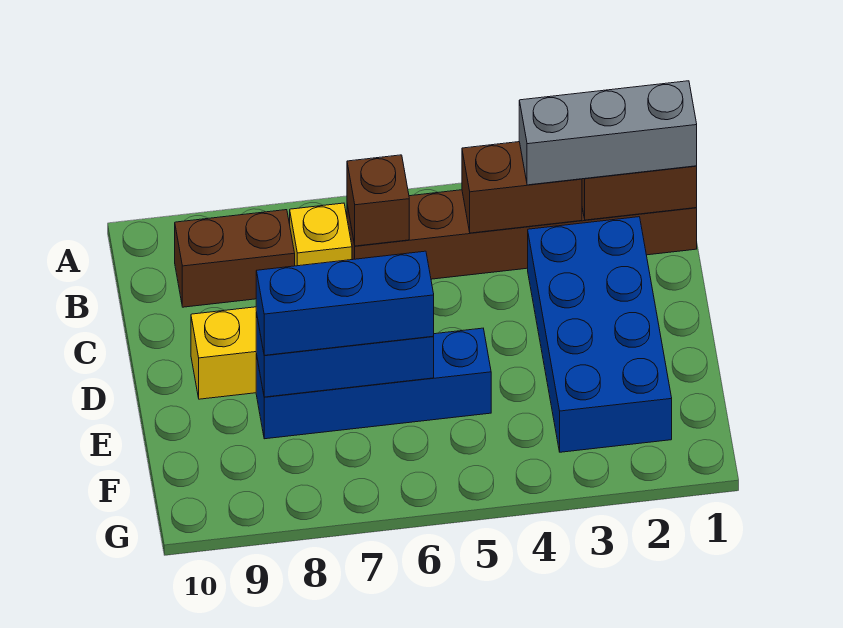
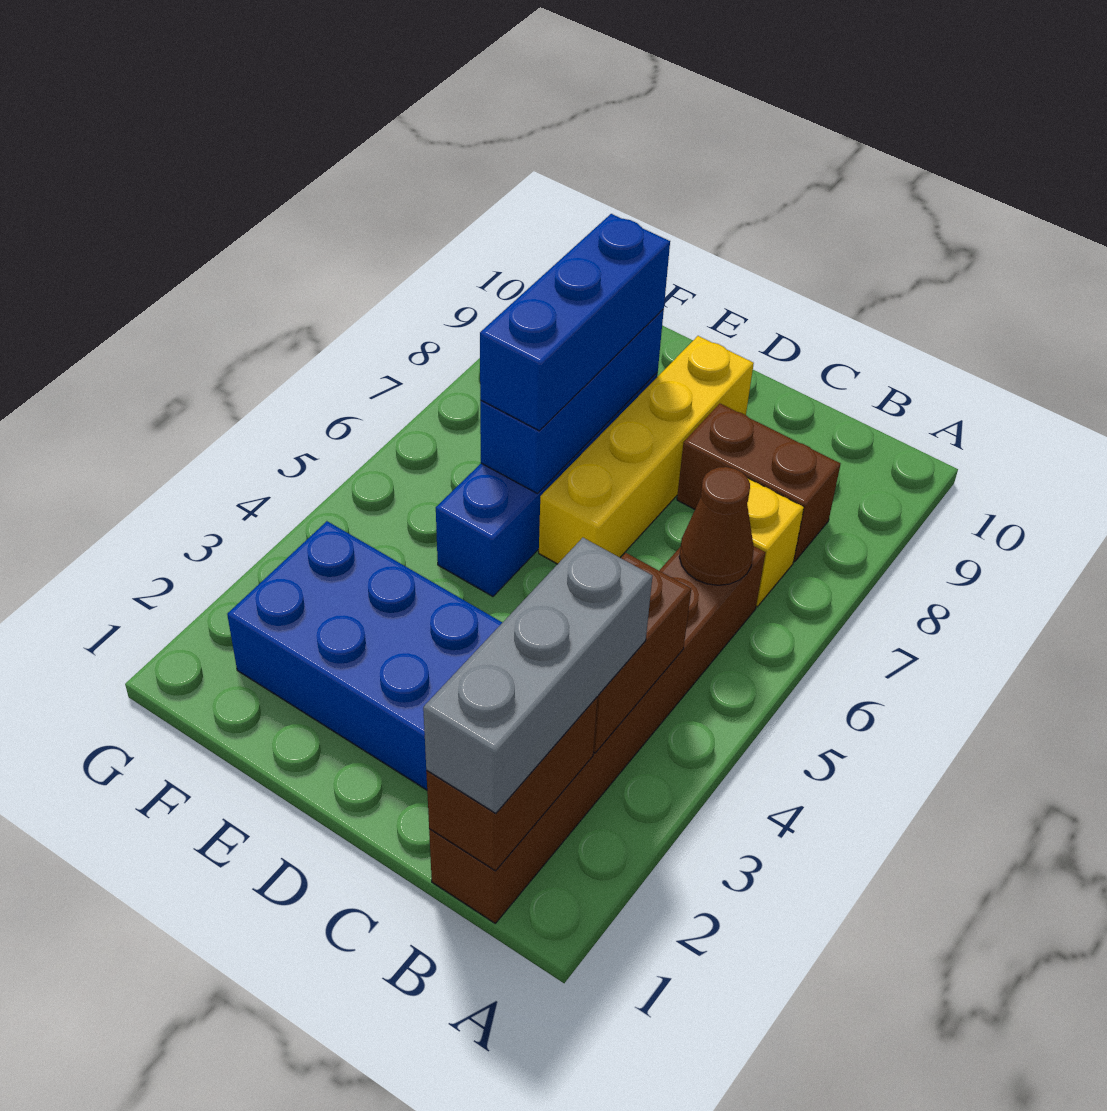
brown 1x1 brick [347,155,409,246] -> brown 1x1 cone [679,467,754,585]
brown 1x2 brick [175,210,295,307] -> brown 1x2 brick turned to [677,404,841,562]

